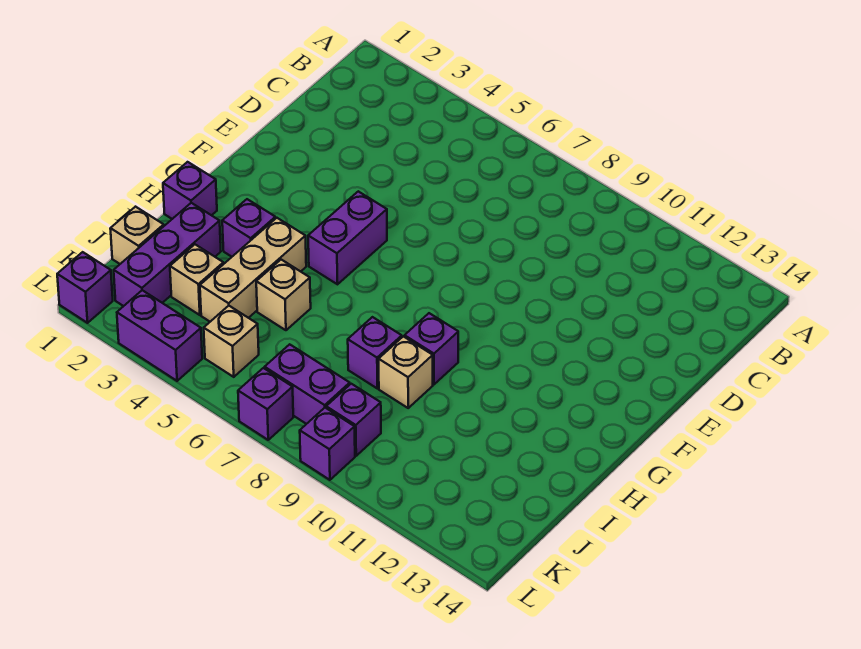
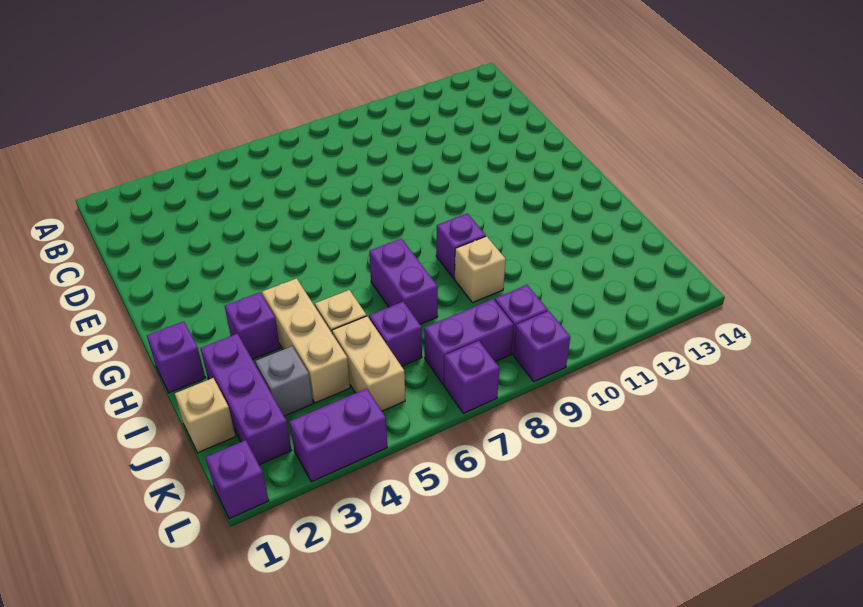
purple 1x2 brick [308,191,387,284] -> purple 1x2 brick moved to [369,239,438,324]
purple 1x1 brick [348,317,402,388] -> purple 1x1 brick moved to [369,302,422,366]
tan 1x1 brick [170,245,223,315] -> grey 1x1 brick [256,346,313,416]
tan 1x1 brick [204,306,259,377] -> tan 1x2 brick [332,316,405,411]

